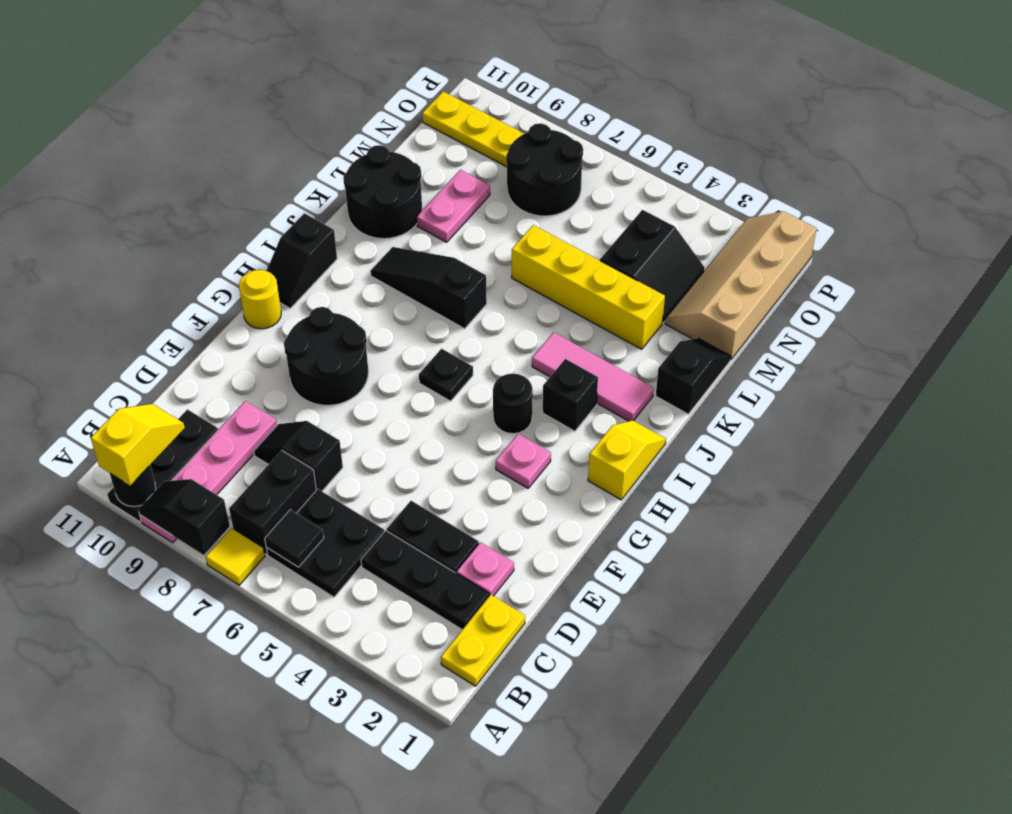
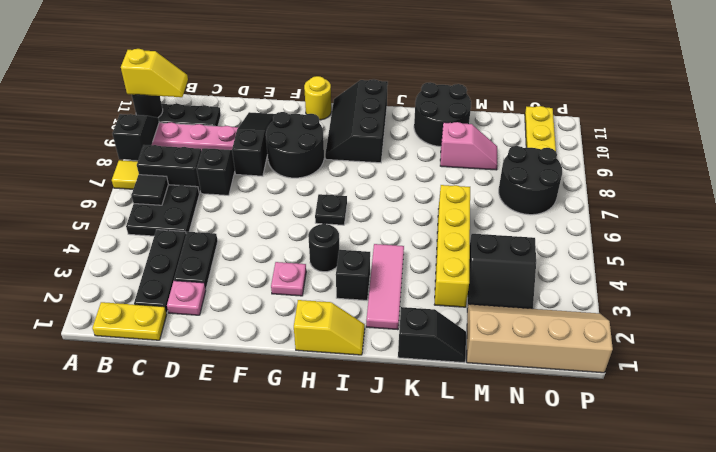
black 1x2 slope [267,213,337,308] -> black 2x3 slope [325,79,388,163]
black 1x3 slope [370,247,487,329] -> black 1x3 slope moved to [232,112,275,176]
pink 1x2 plate [417,170,490,242] -> pink 1x2 slope [440,122,497,170]

